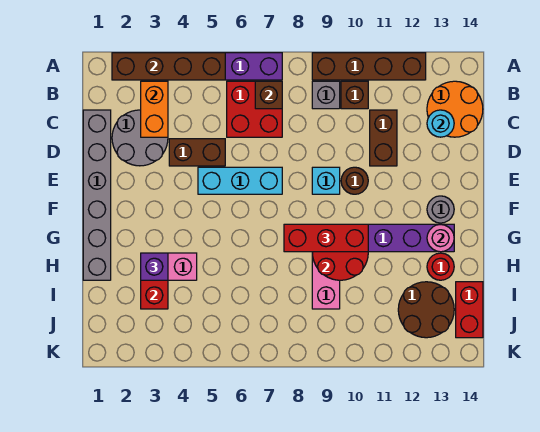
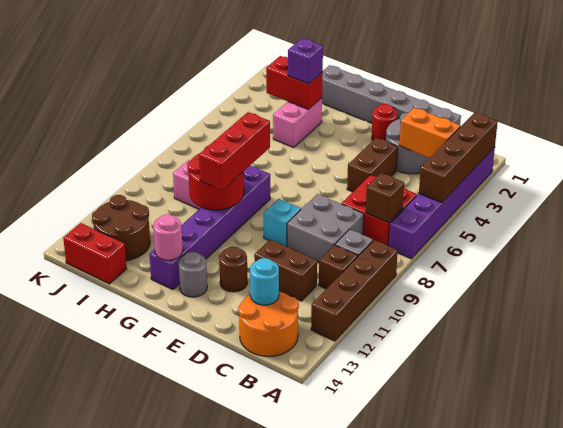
none -> grey 2x2 brick [287,194,364,263]
cyan 1x3 brick [198,167,282,194] -> none
brown 1x1 round brick [341,167,368,194] -> brown 1x1 round brick moved to [219,247,248,292]
red 1x1 round brick [427,253,454,280] -> red 1x1 round brick moved to [372,104,398,141]

